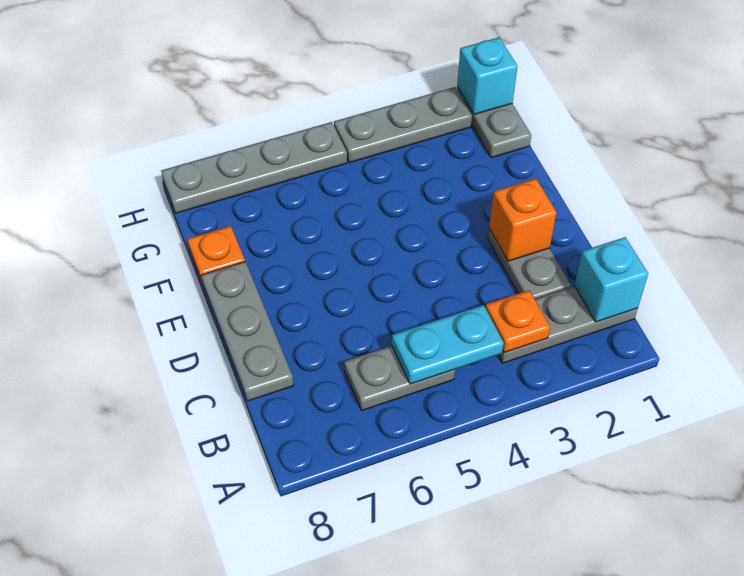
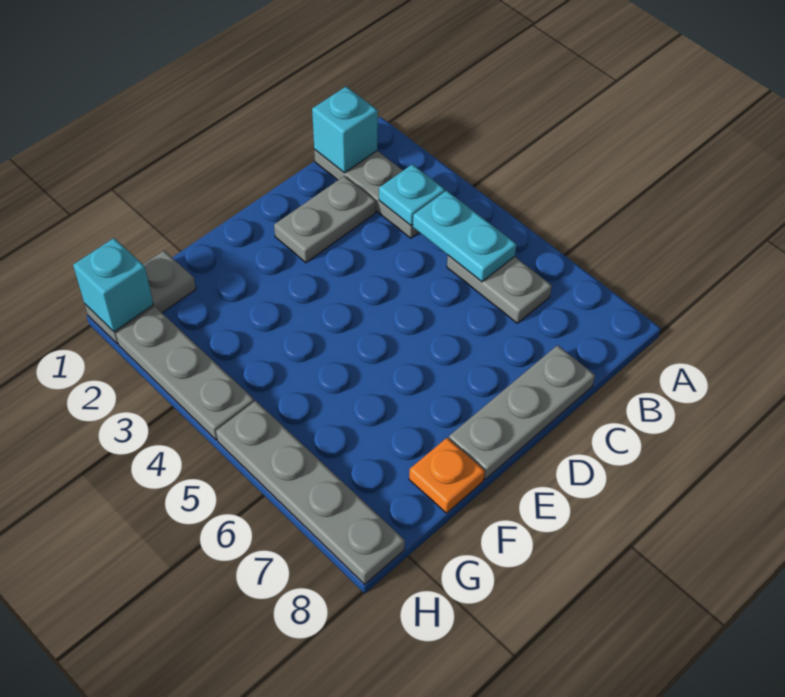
orange 1x1 plate [485,290,550,352] -> cyan 1x1 plate [379,164,445,226]
orange 1x1 brick [489,179,556,261] -> none

